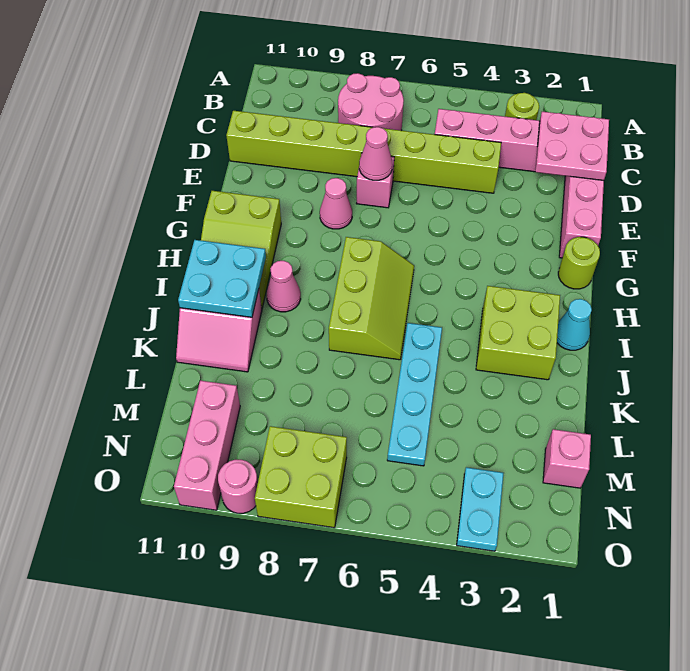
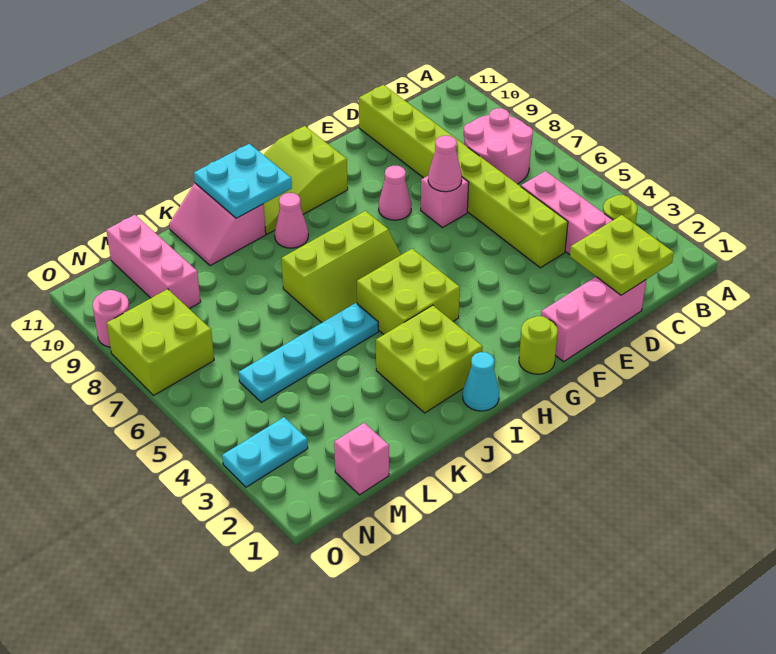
pink 2x2 plate [535,112,609,180] -> lime 2x2 plate [570,215,674,295]
none -> lime 2x2 brick [357,249,460,334]
pink 1x3 brick [174,381,240,510] -> pink 1x3 brick turned to [106,215,201,309]

